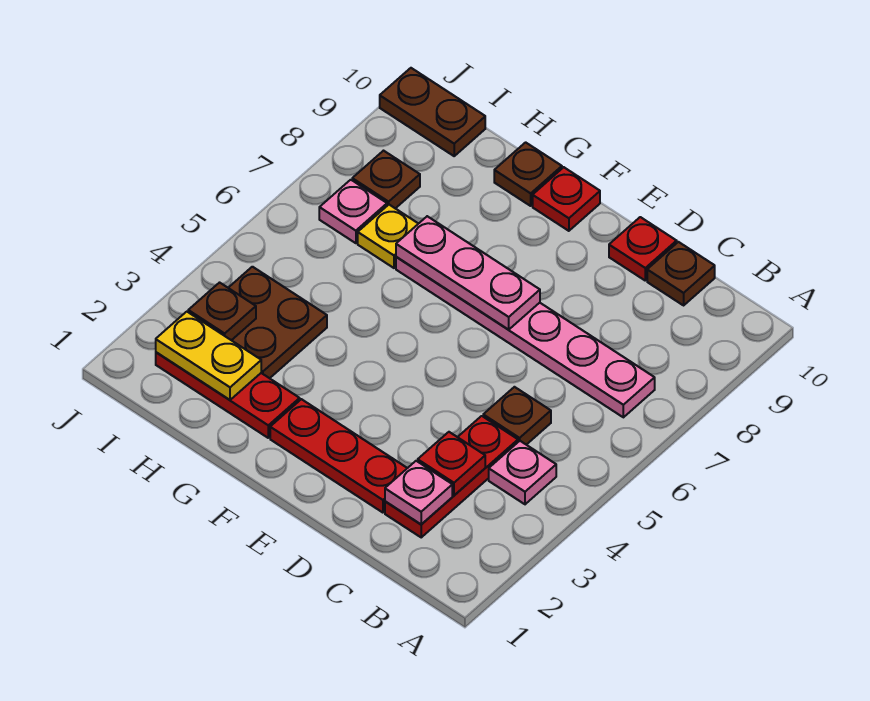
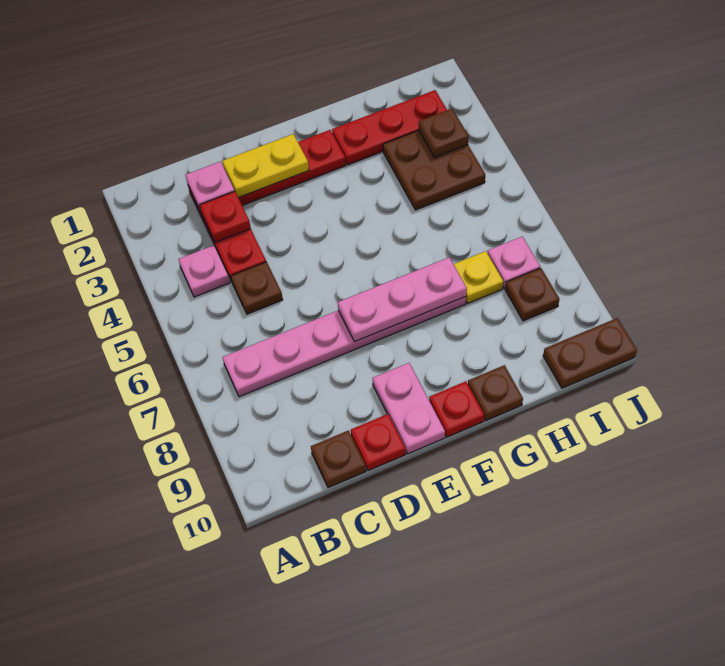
none -> pink 1x2 plate [372,363,445,454]
yellow 1x2 plate [156,312,261,400] -> yellow 1x2 plate moved to [223,134,309,198]

